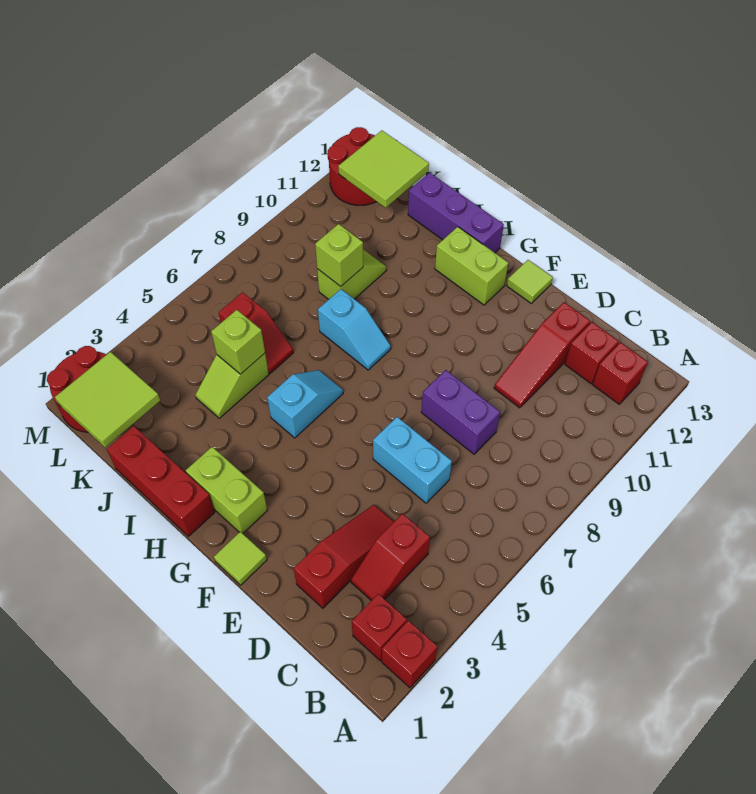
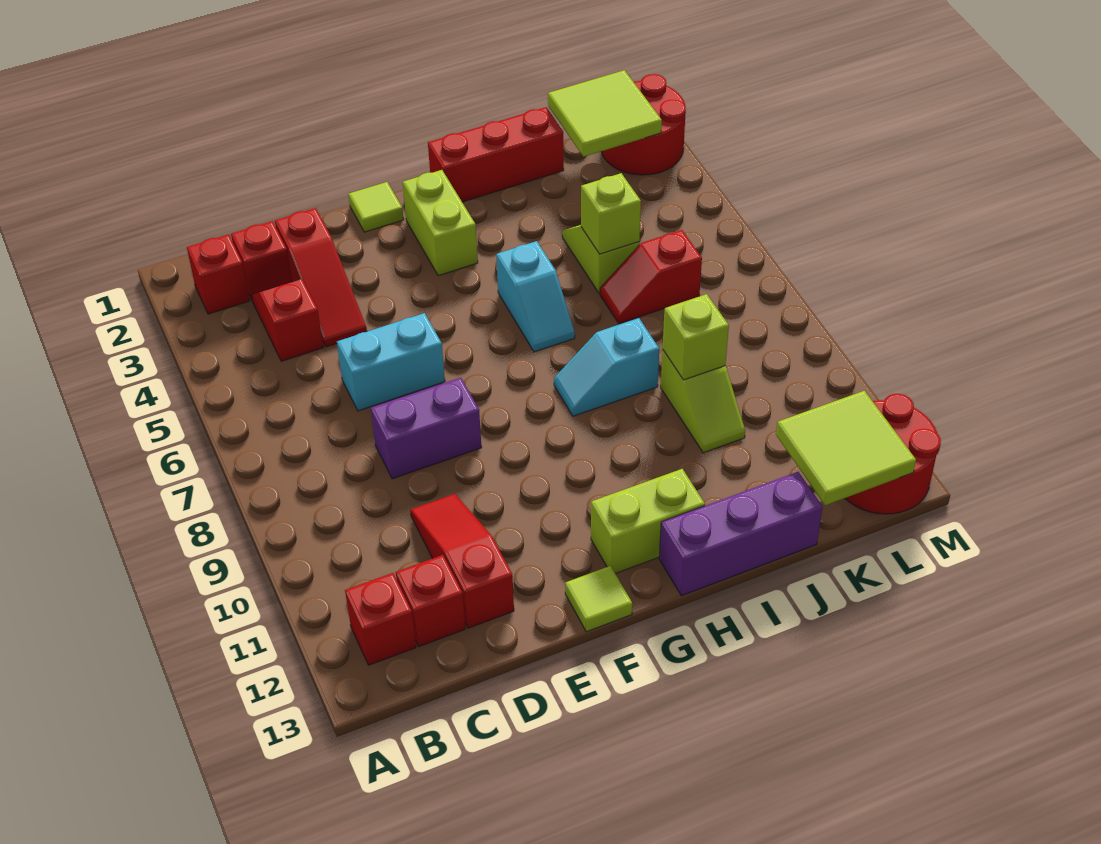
red 1x1 brick [382,620,437,688] -> red 1x1 brick moved to [231,221,292,300]
lime 1x2 brick [186,447,267,534] -> lime 1x2 brick turned to [403,170,478,276]

